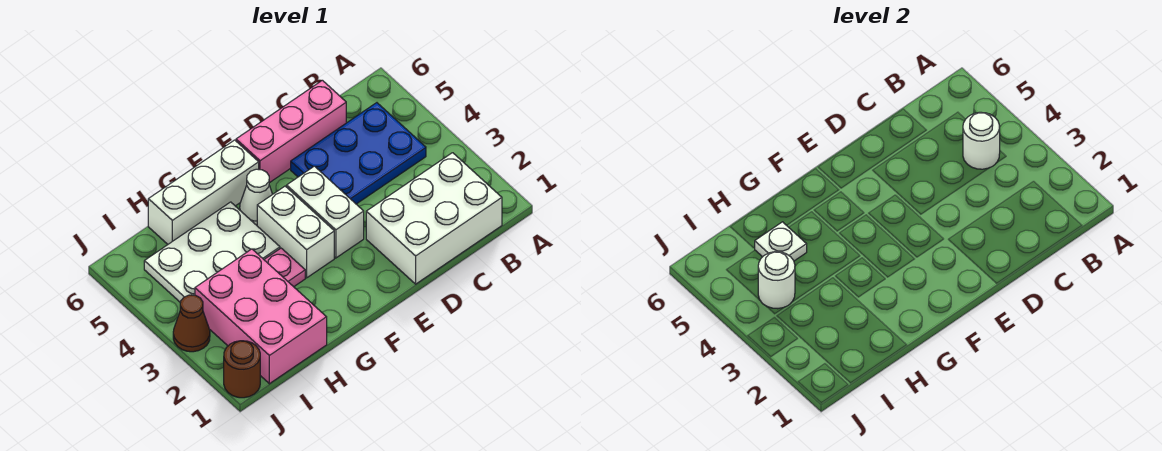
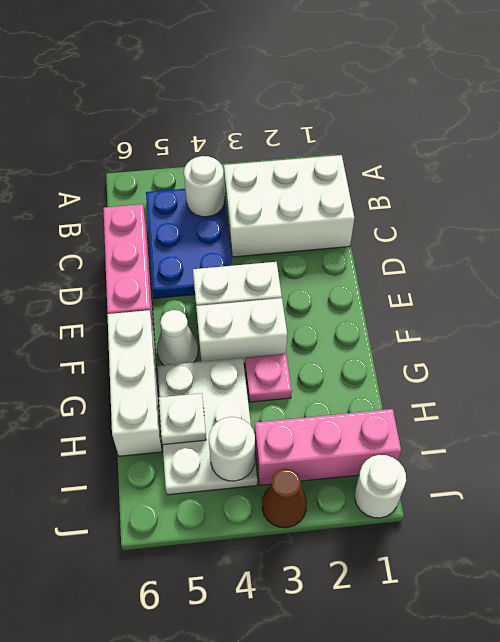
white 2x3 brick [366,153,502,284] -> white 2x3 brick turned to [224,155,354,257]
pink 2x3 brick [195,249,327,384] -> pink 1x3 brick [255,409,401,485]
brown 1x1 round brick [224,341,260,398] -> white 1x1 round brick [355,455,406,518]

